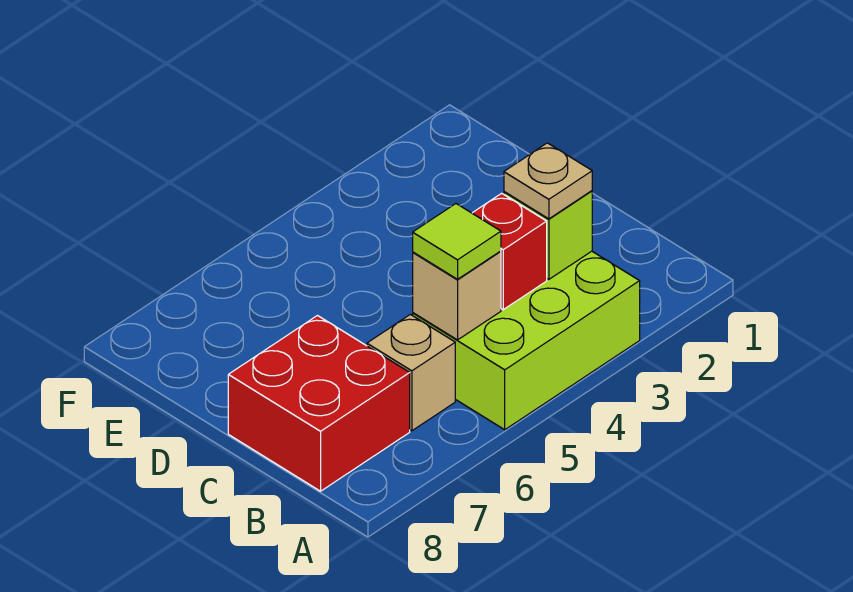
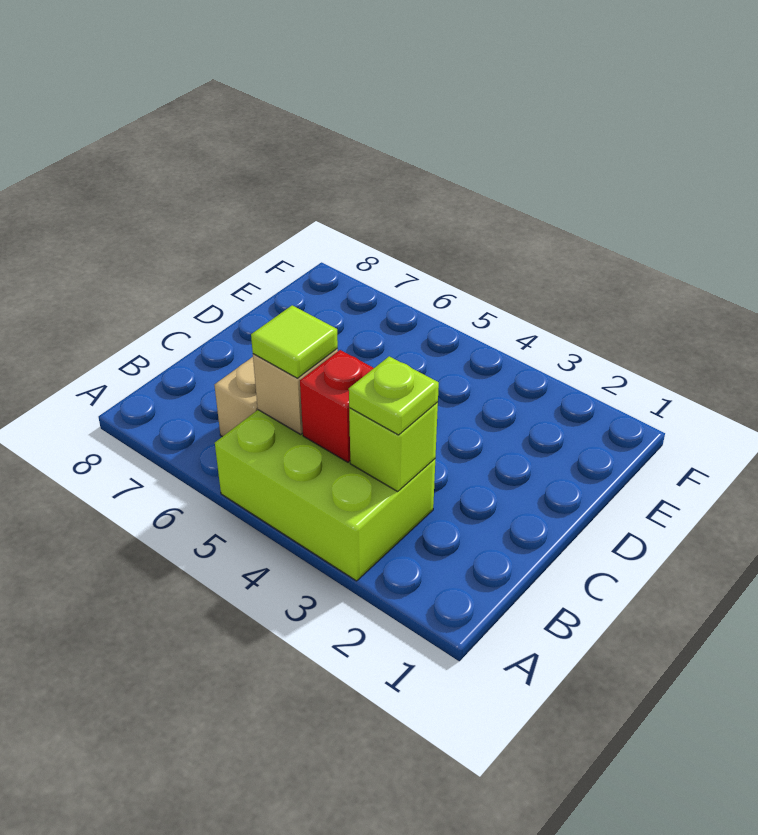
tan 1x1 plate [504,143,592,219] -> lime 1x1 plate [349,356,439,435]
red 2x2 brick [228,316,410,491] -> none

